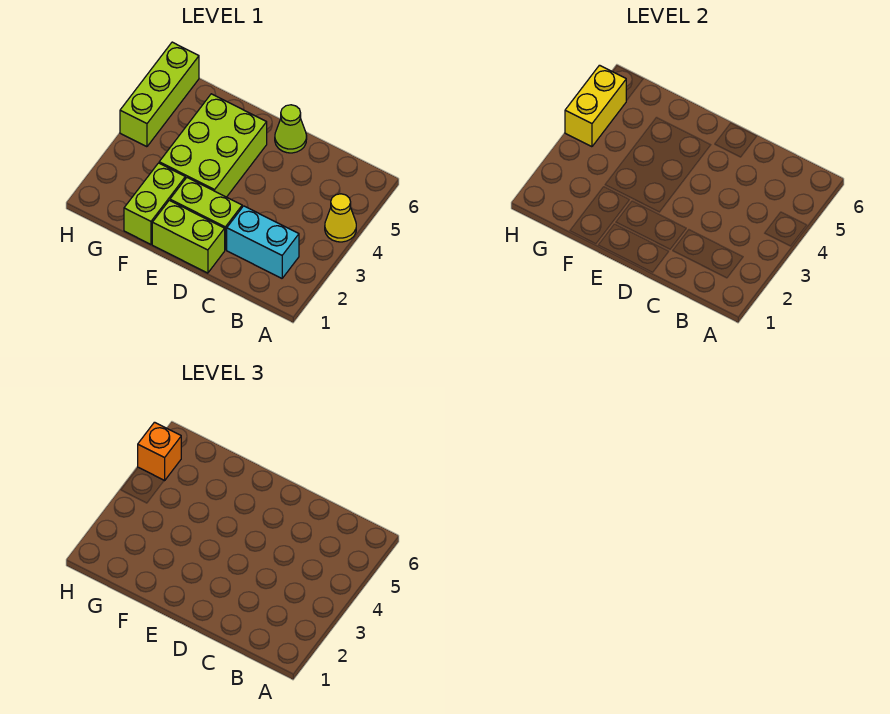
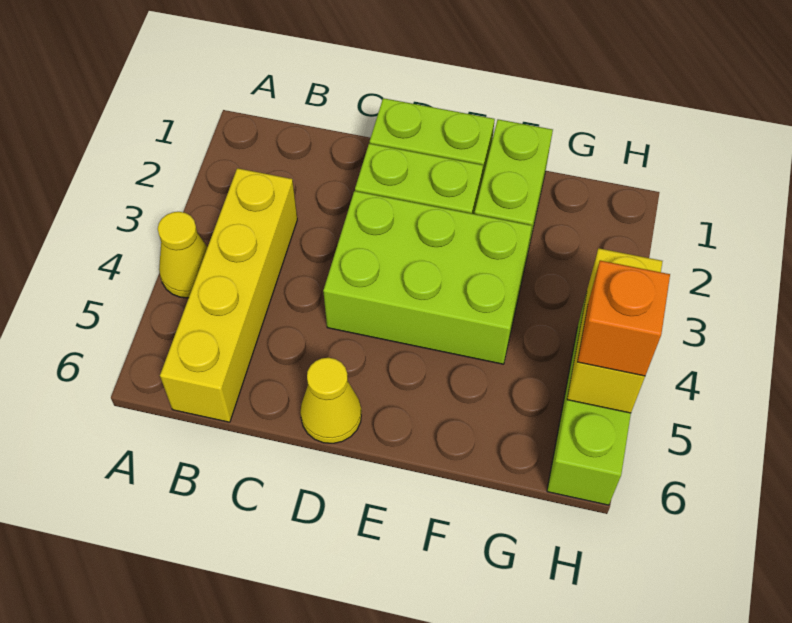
cyan 1x2 brick [227,206,299,278] -> none
none -> yellow 1x4 brick [160,168,297,422]
lime 1x1 cone [275,105,307,153] -> yellow 1x1 cone [300,358,361,443]
lime 2x3 brick [159,94,267,197] -> lime 2x3 brick turned to [323,191,532,364]

